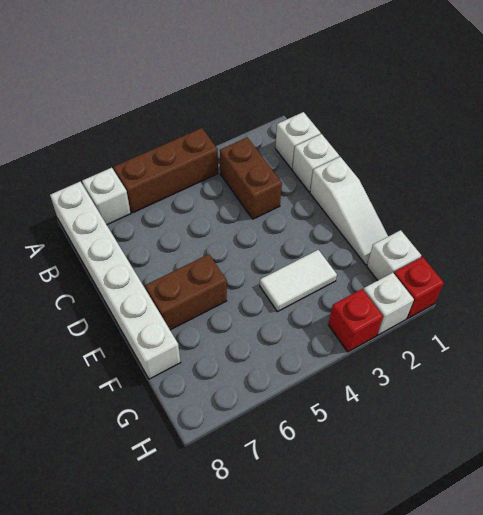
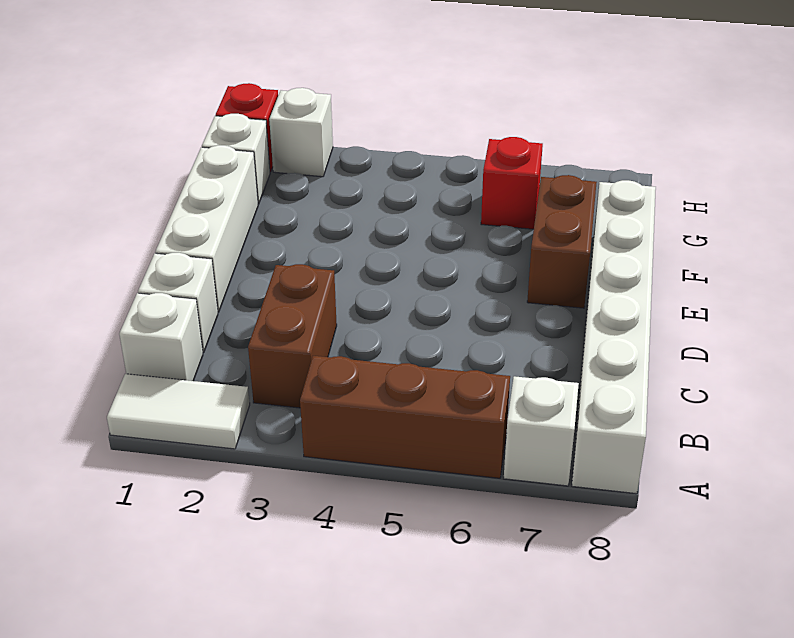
white 1x3 slope [310,157,388,265] -> white 1x3 brick [155,145,258,312]
brown 1x2 brick [145,254,227,330] -> brown 1x2 brick turned to [527,175,597,308]
white 1x2 tile [260,250,337,312] -> white 1x2 tile moved to [107,374,250,449]
red 1x1 brick [328,289,383,352] -> red 1x1 brick moved to [481,137,543,229]

